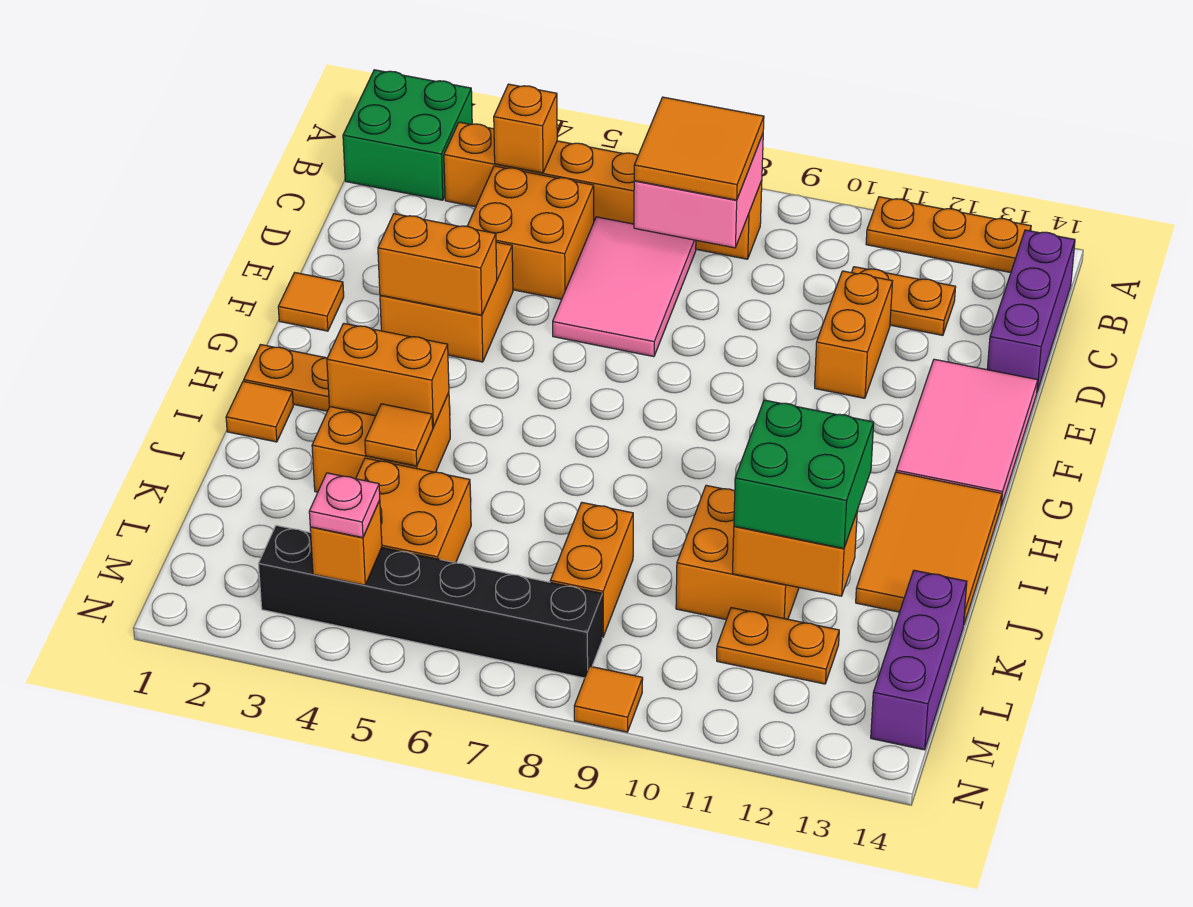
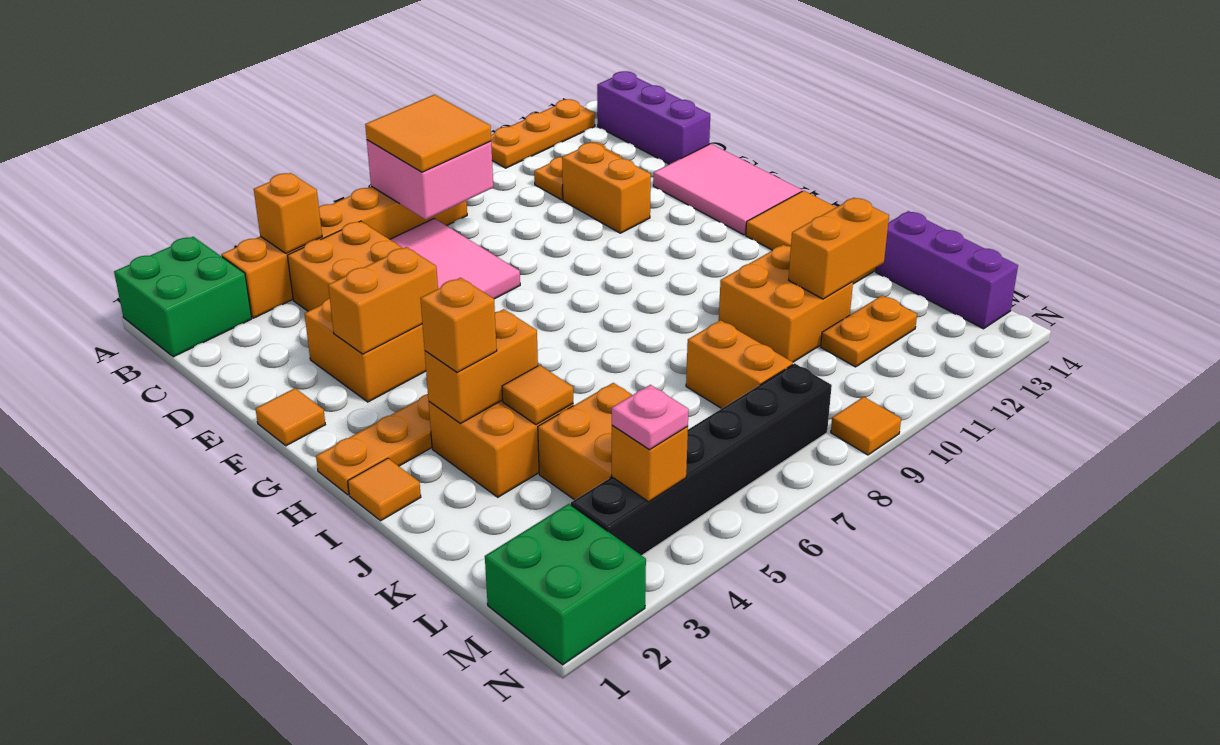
none -> orange 1x1 brick [420,278,497,372]
green 2x2 brick [734,400,874,549] -> green 2x2 brick moved to [485,504,646,665]

